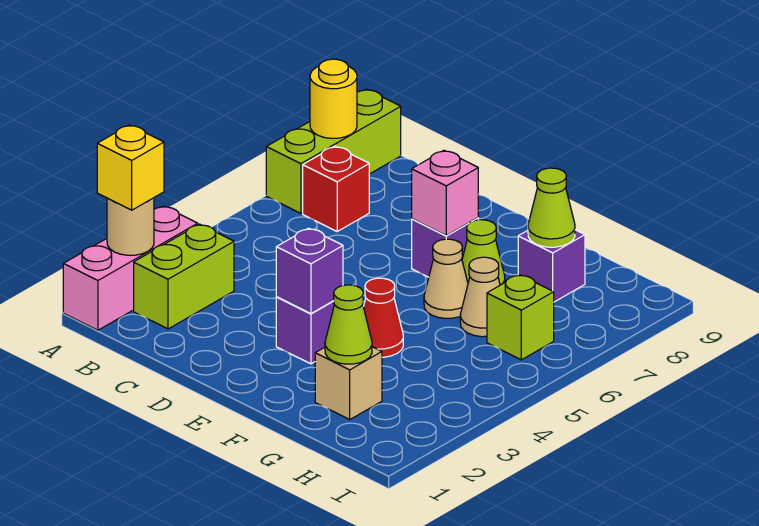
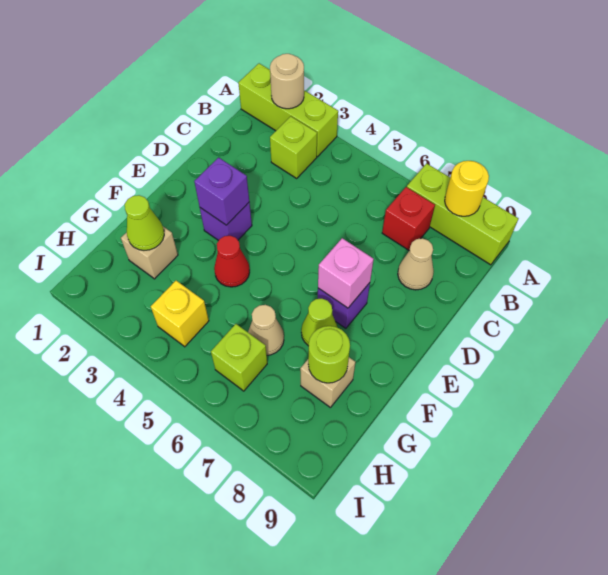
pink 1x3 brick [63,206,198,330] -> lime 1x3 brick [238,63,338,157]
yellow 1x1 brick [97,125,164,210] -> yellow 1x1 brick moved to [151,281,209,347]
lime 1x2 brick [134,224,234,329] -> lime 1x1 brick [270,116,317,178]
tan 1x1 cone [424,239,468,318] -> tan 1x1 cone moved to [398,238,434,290]
purple 1x1 brick [518,230,585,302] -> tan 1x1 brick [300,357,355,408]
lime 1x1 cone [528,168,575,247] -> lime 1x1 round brick [308,326,350,383]

